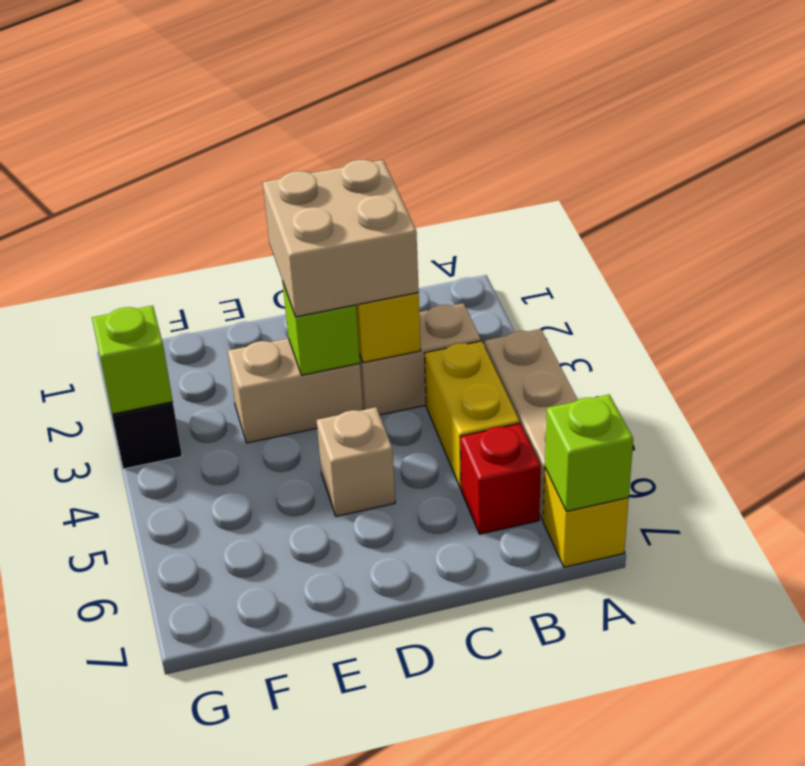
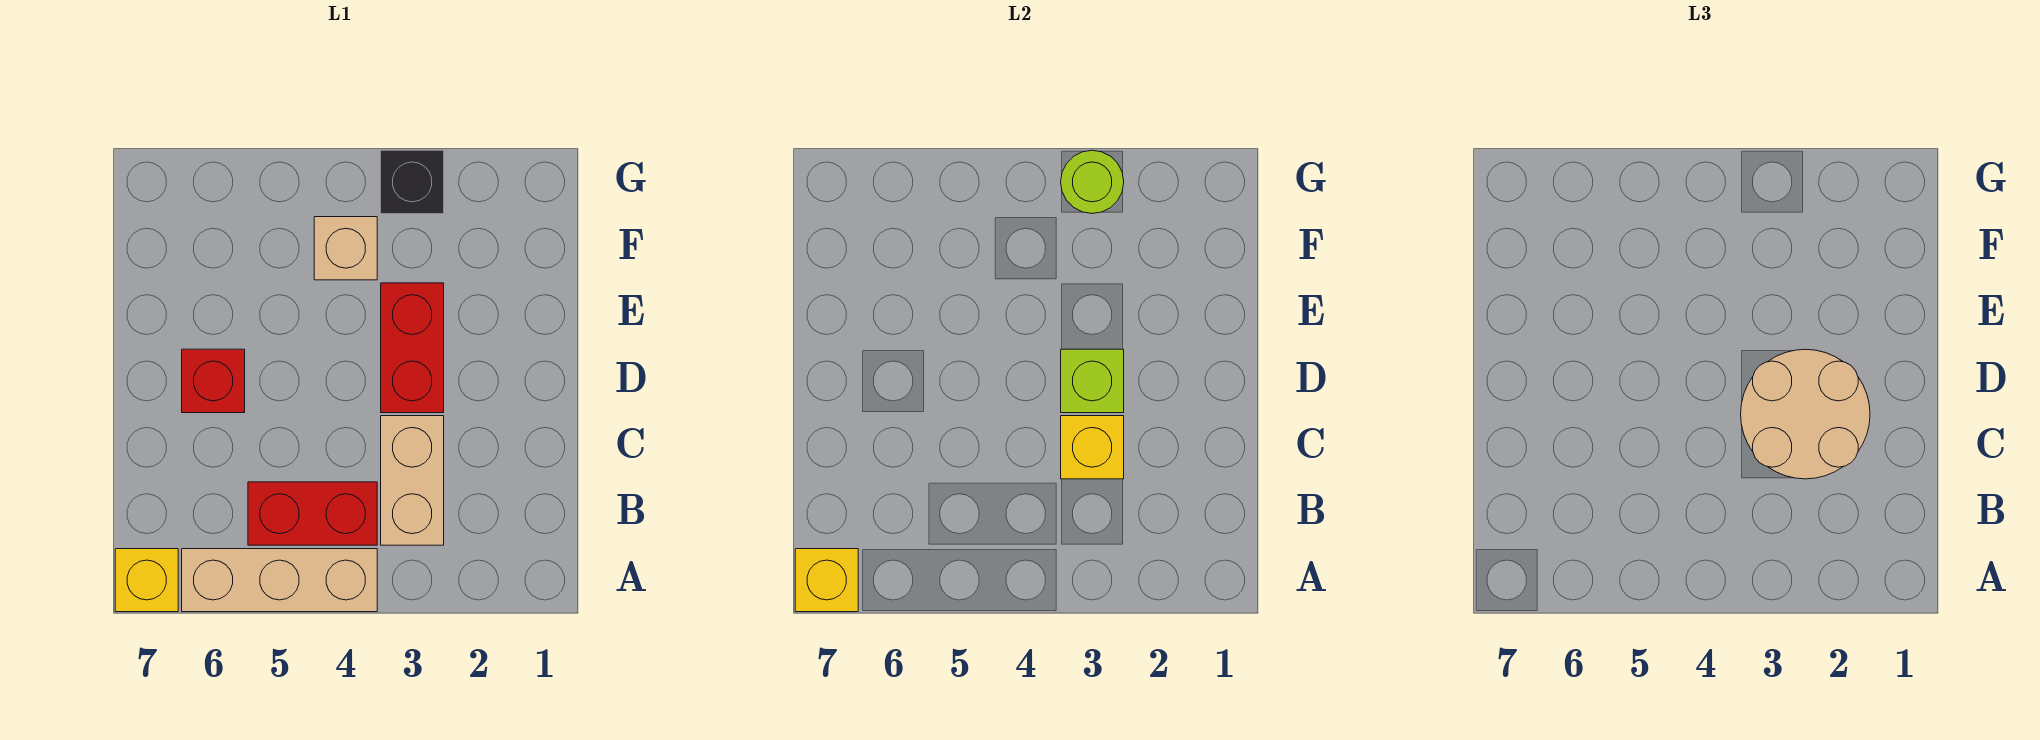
lime 1x1 brick [545,395,633,511] -> yellow 1x1 brick [795,549,858,612]
yellow 1x2 brick [425,341,520,489] -> red 1x2 brick [248,482,377,545]
red 1x1 brick [461,423,541,534] -> red 1x1 brick moved to [182,349,245,413]
tan 2x2 brick [263,160,419,317] -> tan 2x2 round brick [1741,349,1870,479]
tan 1x2 brick [228,338,363,443] -> red 1x2 brick [381,283,444,413]
tan 1x1 brick [317,407,395,516] -> tan 1x1 brick moved to [314,217,377,280]
lime 1x1 brick [92,306,173,414] -> lime 1x1 round brick [1061,150,1124,214]

